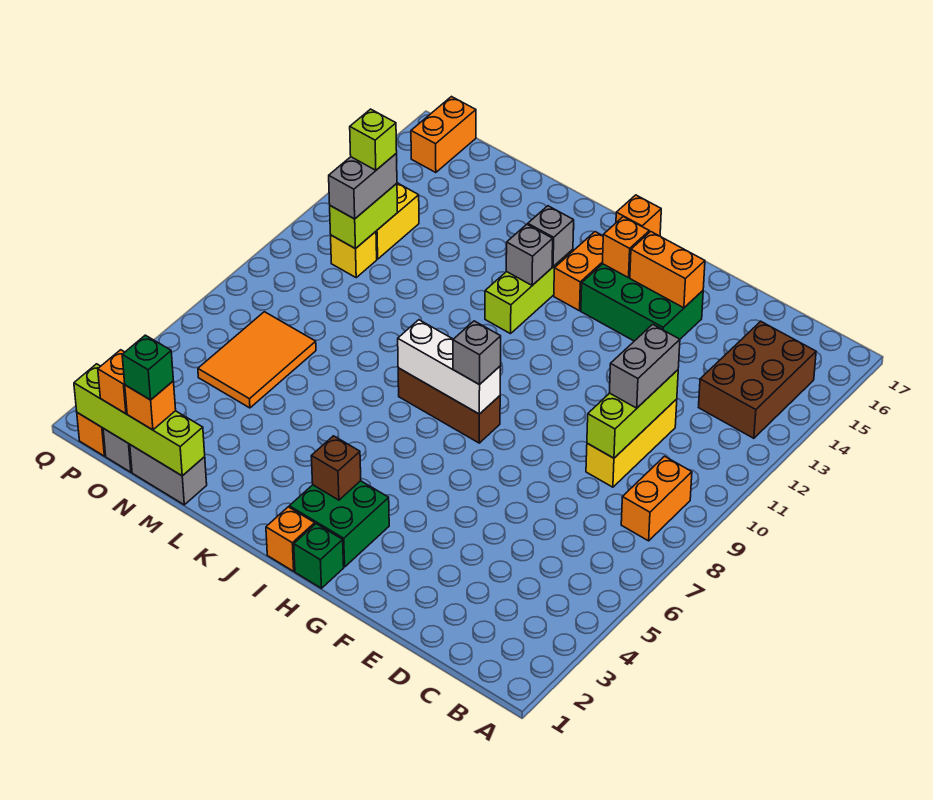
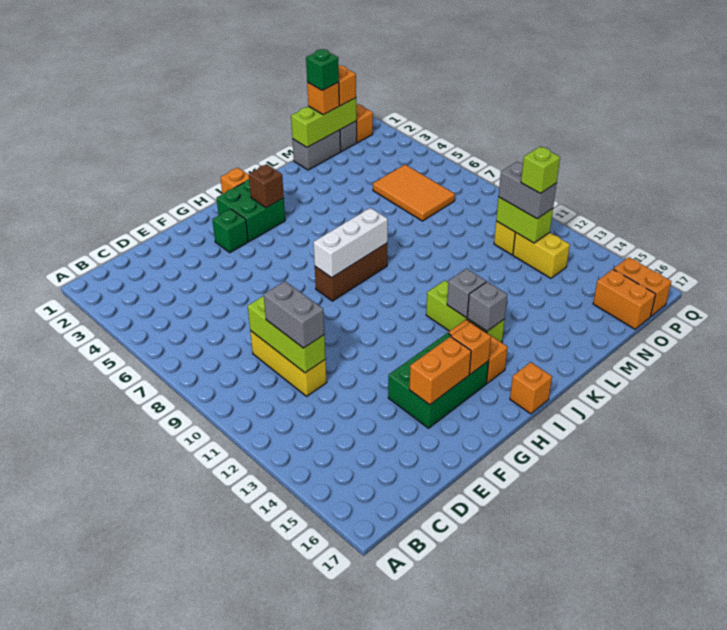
orange 1x2 brick [621,456,692,541] -> orange 1x2 brick moved to [593,269,656,329]
brown 2x3 brick [699,321,816,438] -> none
green 1x1 brick [294,524,344,588] -> green 1x1 brick moved to [212,209,248,253]
grey 1x1 brick [453,321,501,385] -> none
lime 1x4 brick [74,364,205,476] -> lime 1x3 brick [291,98,357,147]

